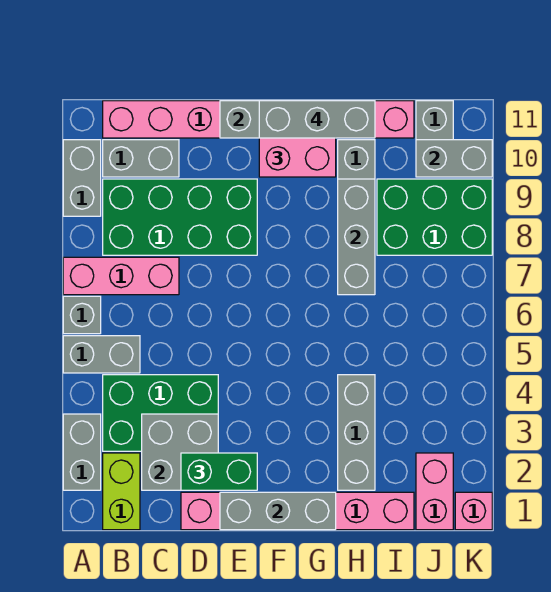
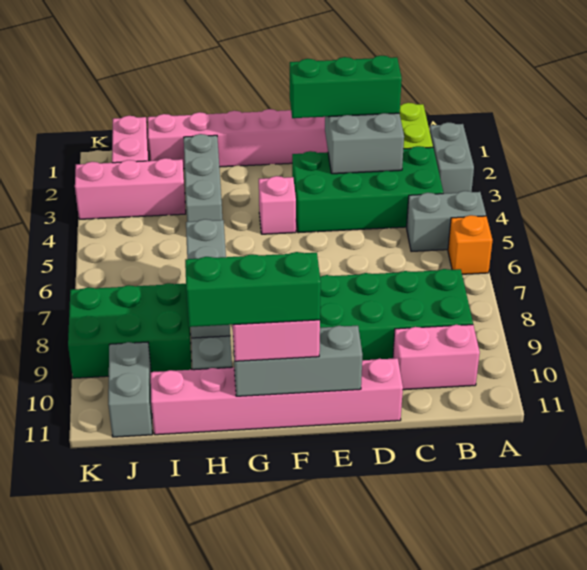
grey 1x1 brick [63,296,101,334] -> orange 1x1 brick [448,215,493,274]
pink 1x3 brick [63,257,179,295] -> pink 1x3 brick moved to [75,158,186,219]
grey 1x2 brick [63,140,101,216] -> none
green 2x3 brick [103,375,218,451] -> green 2x4 brick [292,146,443,233]
grey 1x2 brick [103,140,179,177] -> pink 1x2 brick [393,325,480,390]
pink 1x8 brick [103,101,414,138] -> pink 1x6 brick [151,358,403,435]
green 1x2 brick [181,453,257,490] -> green 1x3 brick [290,55,402,118]
grey 1x3 brick [220,492,336,530] -> none
grey 1x3 brick [259,101,375,138] -> green 1x3 brick [185,252,321,327]
grey 1x2 brick [416,140,492,177] -> none
pink 1x1 brick [455,492,492,530] -> pink 1x1 brick moved to [259,176,296,234]

